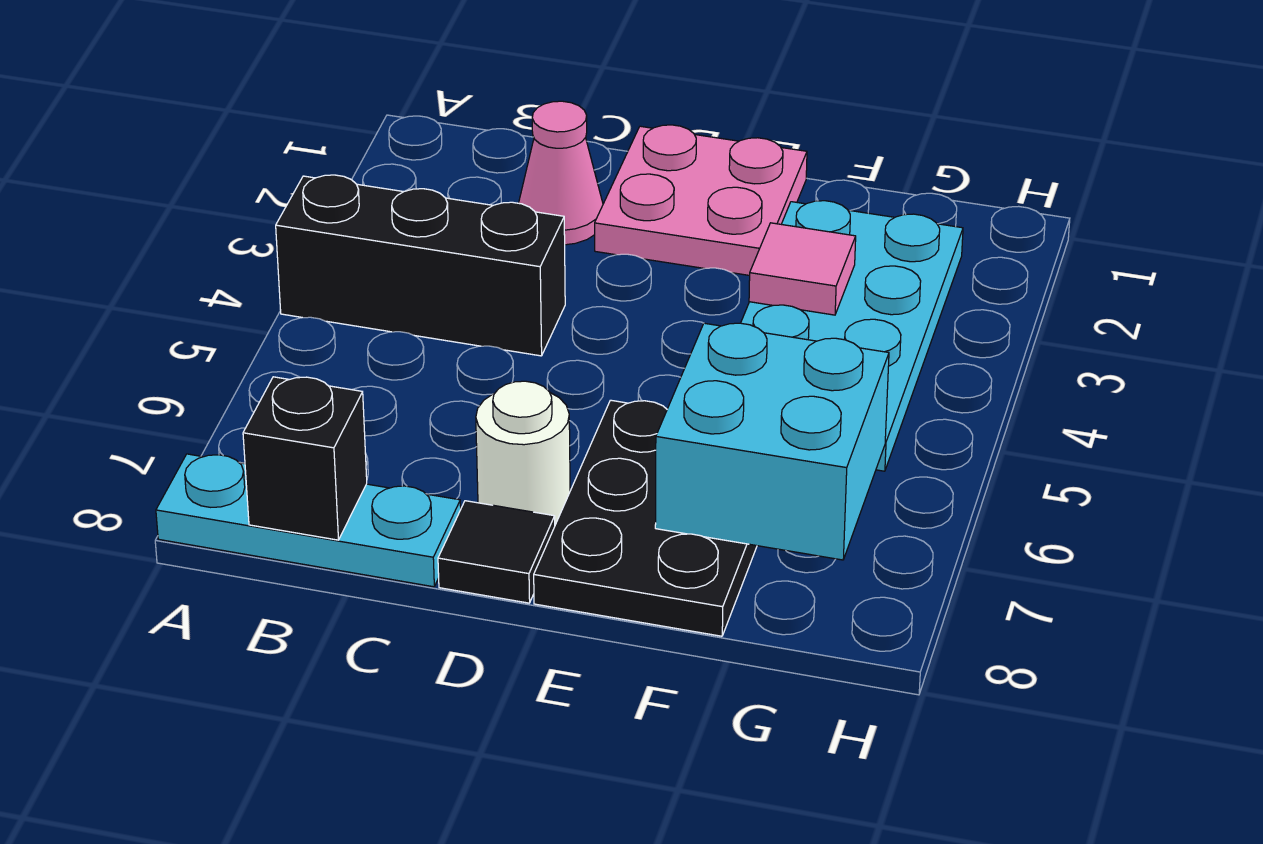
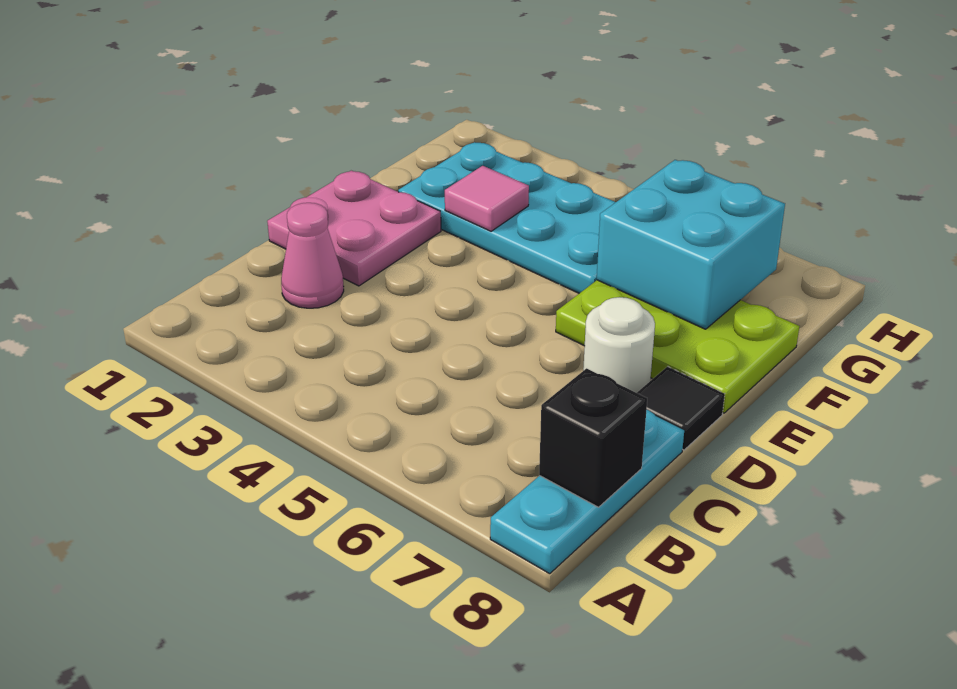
black 1x3 brick [276,175,565,356] -> none
black 2x3 plate [534,400,757,636] -> lime 2x3 plate [556,280,799,413]

